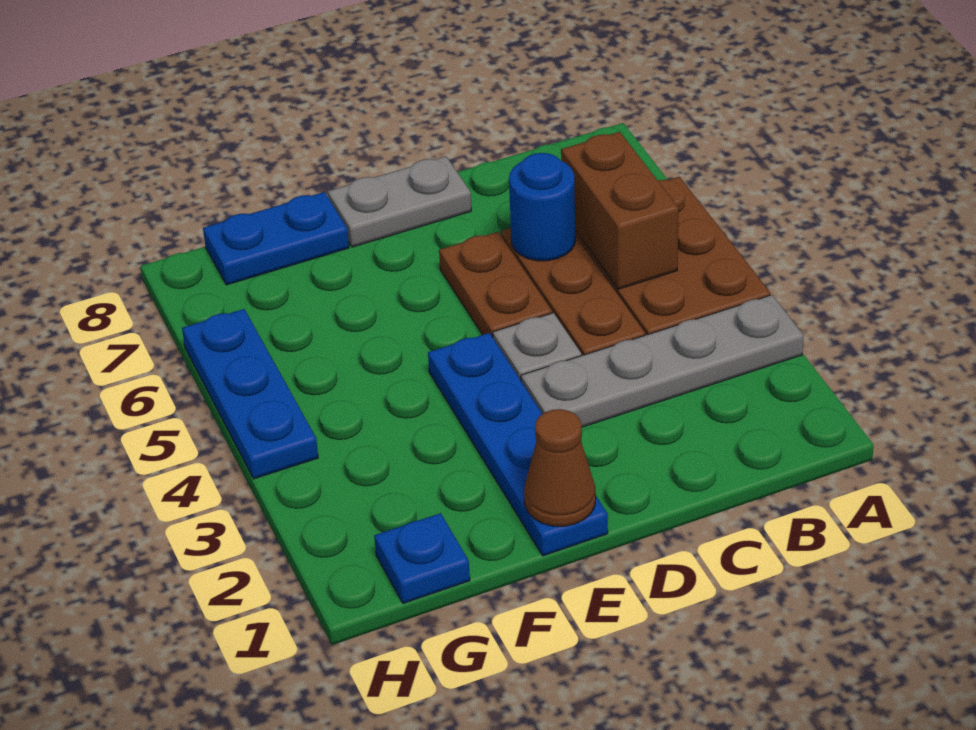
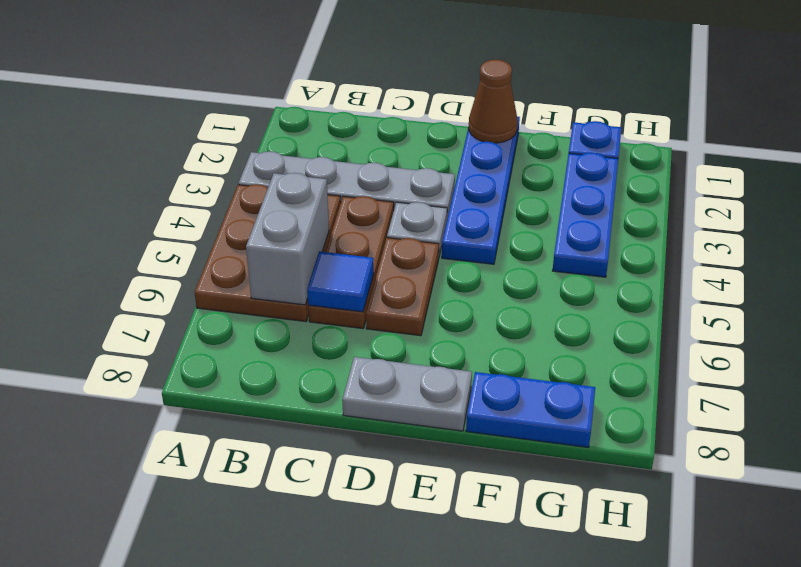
brown 1x2 brick [561,132,679,289] -> grey 1x2 brick [246,173,329,305]
blue 1x1 round brick [509,153,575,261] -> blue 1x1 tile [307,251,374,312]
blue 1x3 plate [182,309,318,479] -> blue 1x3 plate moved to [553,153,618,277]

